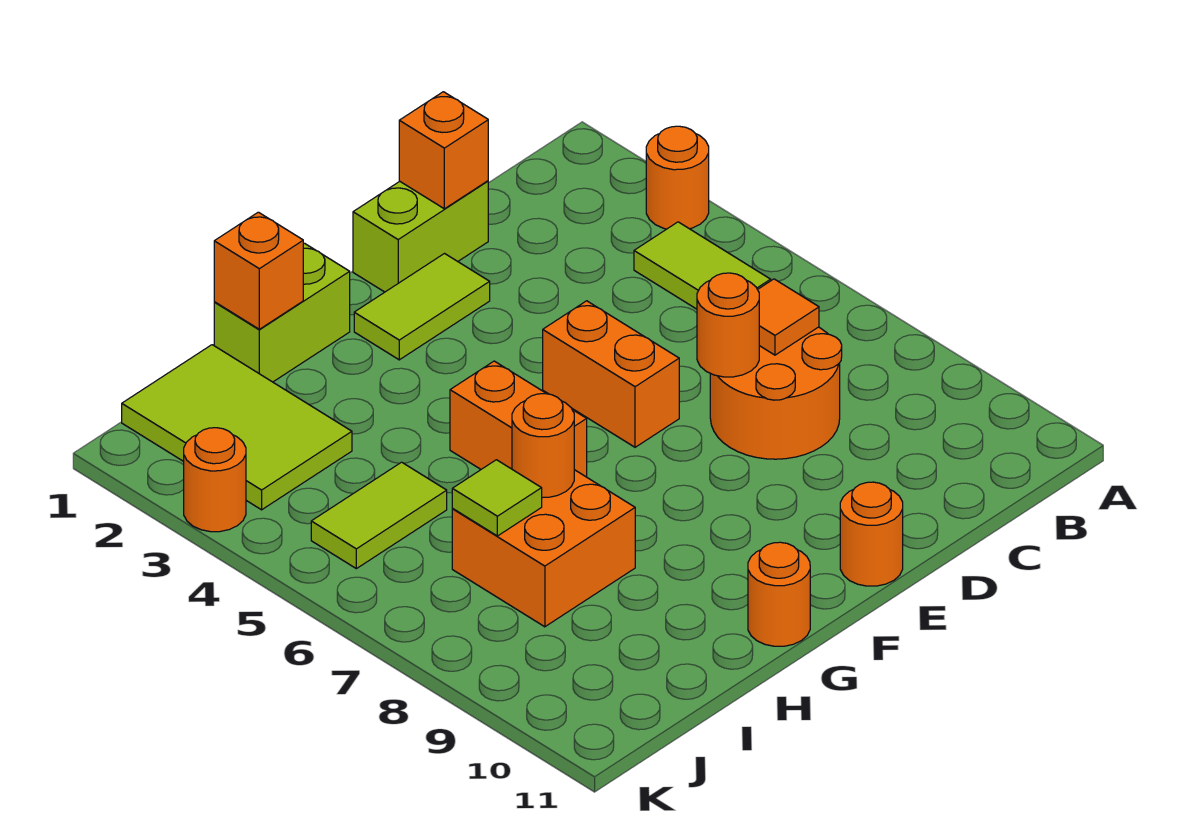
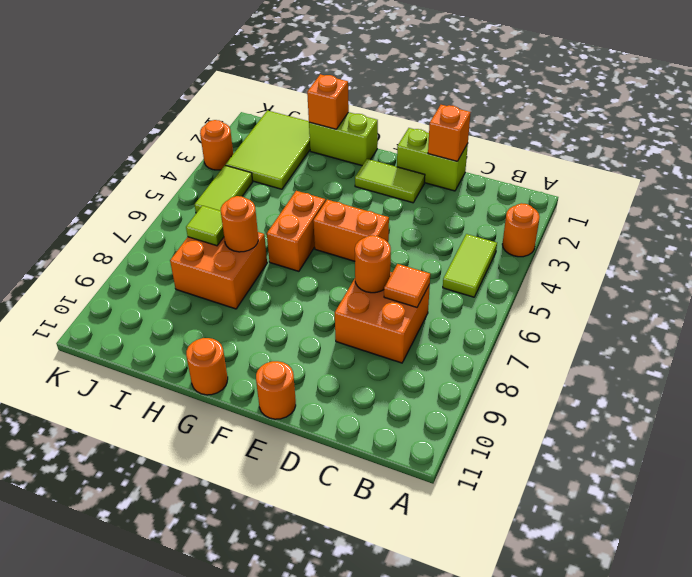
orange 2x2 round brick [710,327,842,459] -> orange 2x2 brick [335,272,430,363]
orange 1x2 brick [543,301,679,447] -> orange 1x2 brick turned to [313,200,389,261]
lime 1x2 tile [311,462,447,569] -> lime 1x2 tile turned to [195,165,253,213]

